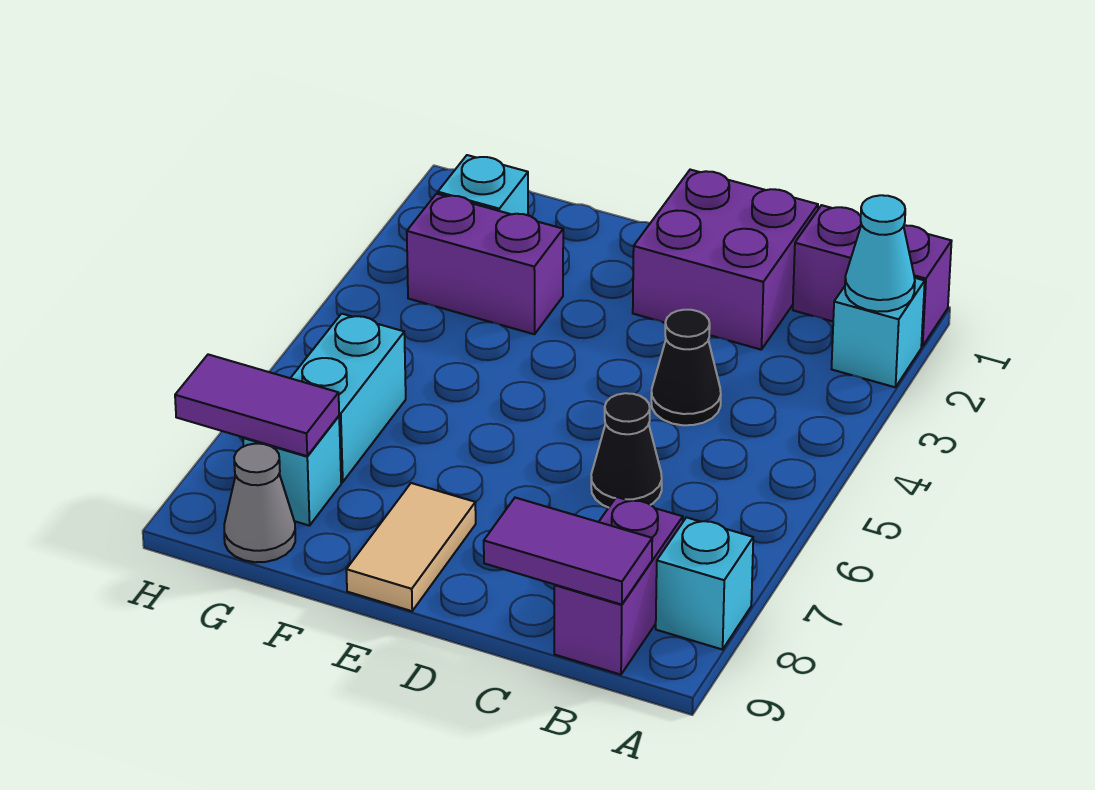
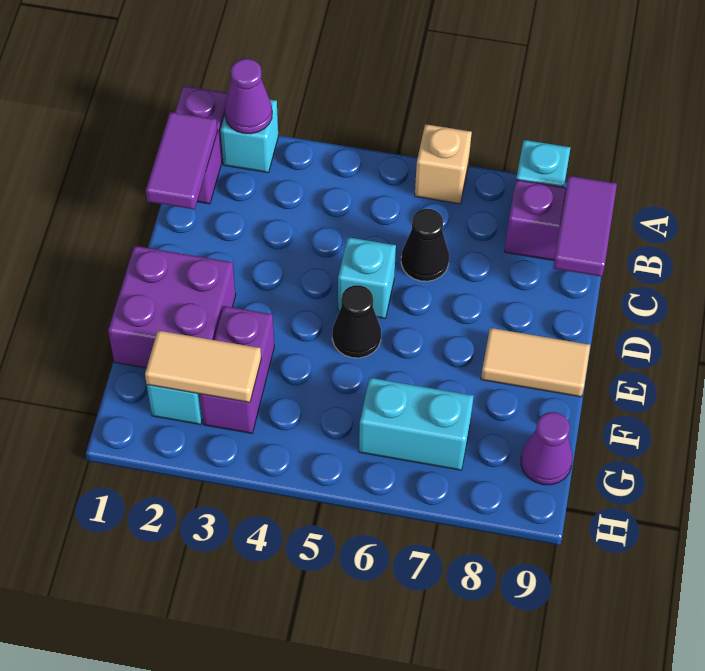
cyan 1x1 cone [845,195,915,312] -> purple 1x1 cone [225,59,272,134]
none -> tan 1x1 brick [415,124,472,204]
purple 2x2 brick [633,170,818,350] -> purple 2x2 brick moved to [108,246,236,368]
black 1x1 cone [651,310,721,425] -> black 1x1 cone moved to [332,285,381,358]
none -> tan 1x2 tile [145,331,261,403]
cyan 1x1 brick [243,416,341,526] -> cyan 1x1 brick moved to [338,237,396,318]
purple 1x2 tile [175,354,339,456] -> purple 1x2 tile moved to [146,112,217,209]
grey 1x1 cone [224,444,295,562] -> purple 1x1 cone [521,412,572,485]

